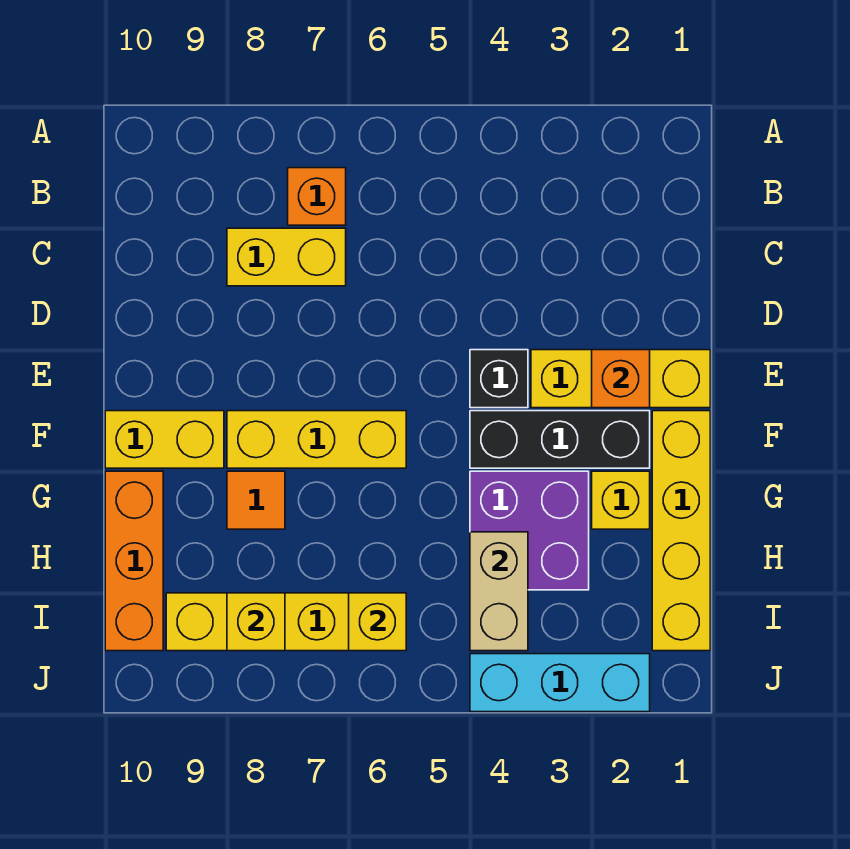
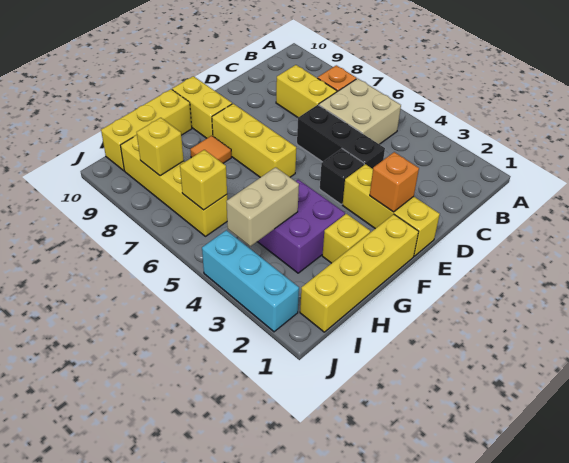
none -> tan 2x2 brick [319,78,401,144]
black 1x3 brick [470,411,650,468] -> black 1x3 brick moved to [297,105,385,169]
orange 1x3 brick [105,471,163,651] -> yellow 1x3 brick [101,89,192,171]

